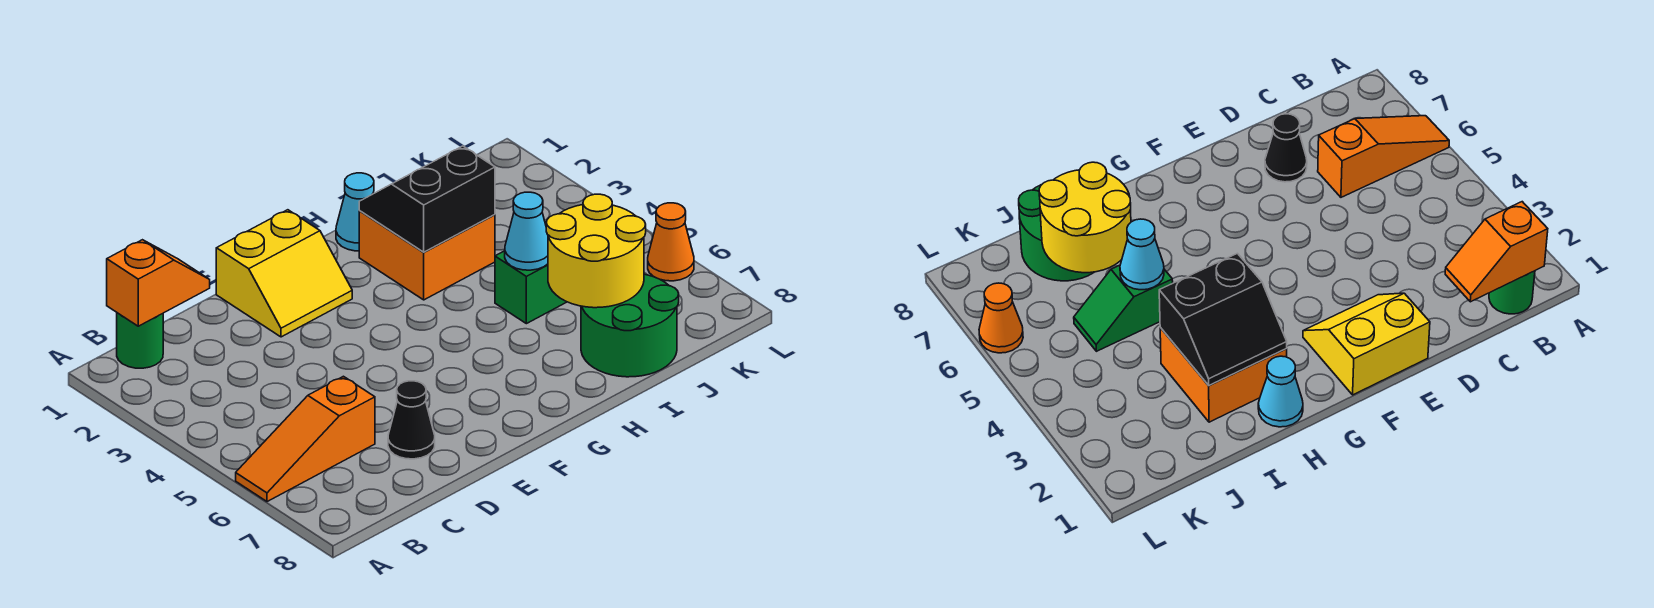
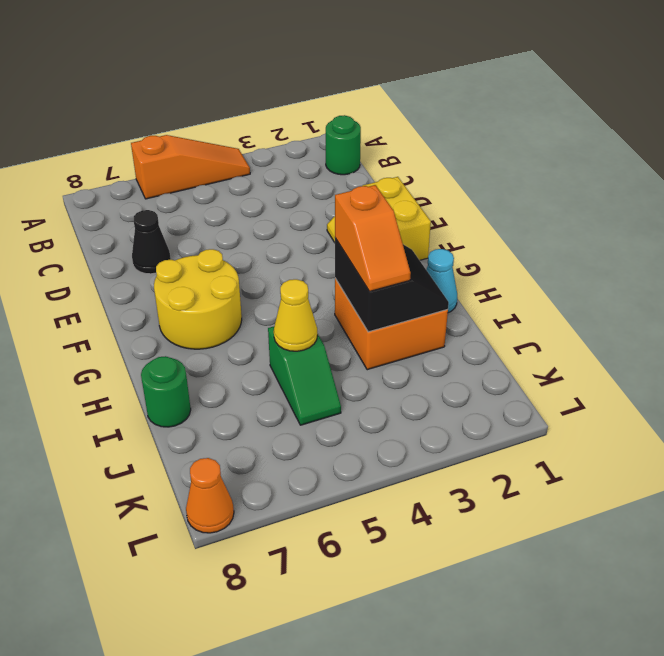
orange 1x3 slope [236,376,375,502] -> orange 1x3 slope turned to [131,135,250,199]
orange 1x2 slope [107,240,210,326] -> orange 1x2 slope moved to [335,185,411,291]
cyan 1x1 cone [505,192,548,270] -> yellow 1x1 cone [274,279,317,351]
yellow 2x2 round brick [546,194,646,308] -> yellow 2x2 round brick moved to [154,249,242,349]
green 2x2 round brick [581,274,679,377] -> green 1x1 round brick [141,356,191,427]
orange 1x1 cone [648,203,694,281] -> orange 1x1 cone moved to [186,458,234,533]

